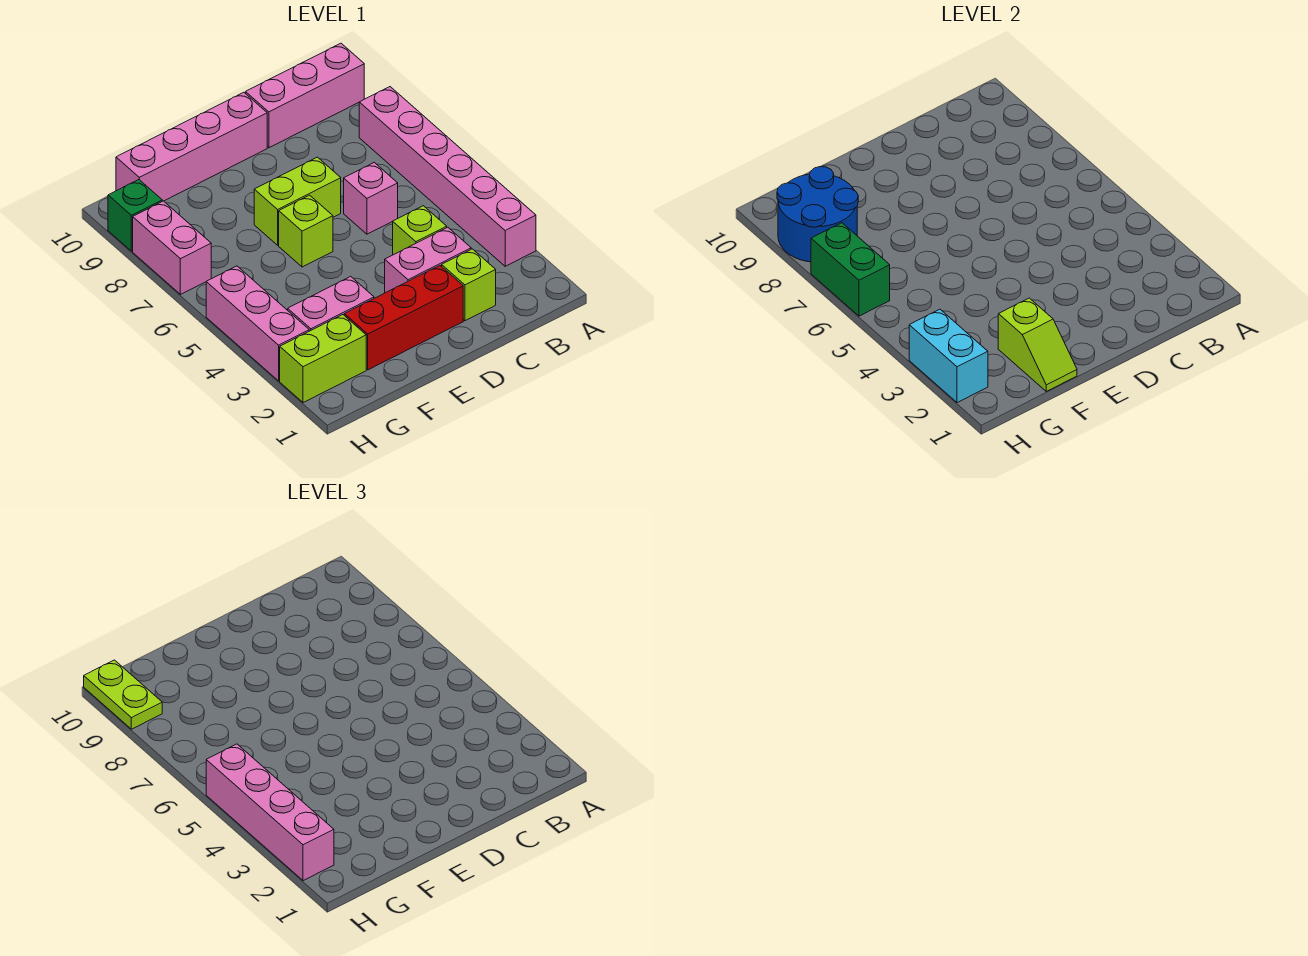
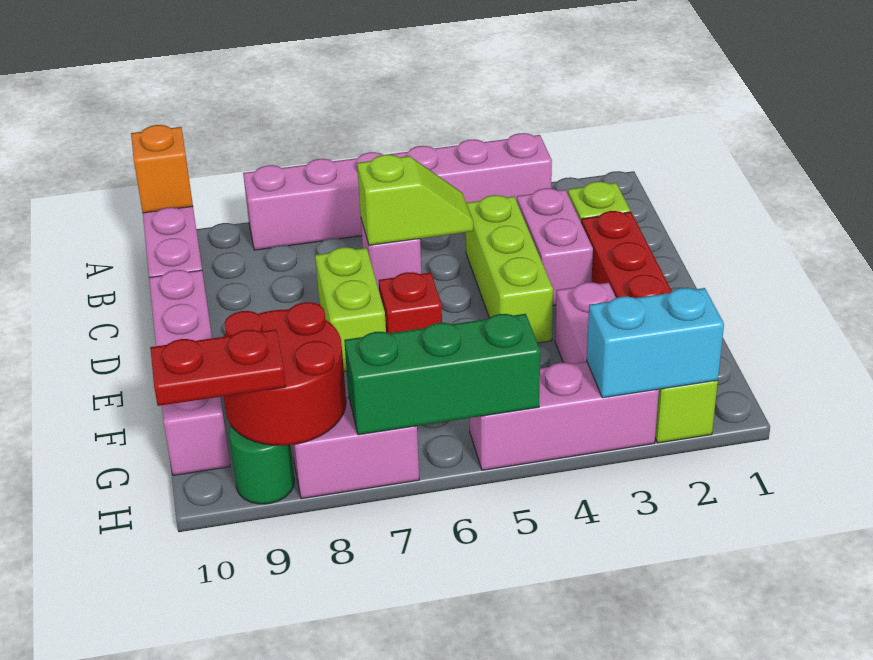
none -> orange 1x1 brick [131,125,193,213]
lime 1x1 brick [393,206,447,255] -> lime 1x3 brick [466,195,553,343]
lime 1x1 brick [279,195,333,267] -> red 1x1 brick [379,272,442,333]
lime 1x2 slope [998,298,1077,391] -> lime 1x2 slope moved to [357,155,473,245]
blue 2x2 round brick [777,167,858,262] -> red 2x2 round brick [223,302,346,446]
pink 1x4 brick [206,744,334,881] -> none
green 1x2 brick [811,223,890,316] -> green 1x3 brick [344,314,540,435]
green 1x1 brick [108,180,162,251] -> green 1x1 round brick [229,426,294,504]
lime 1x2 plate [84,660,162,729] -> red 1x2 plate [150,329,286,406]

